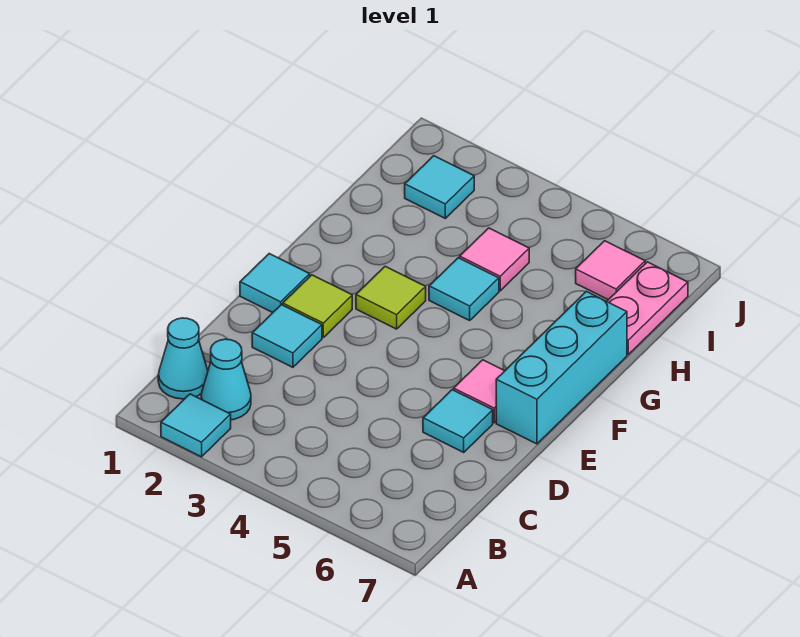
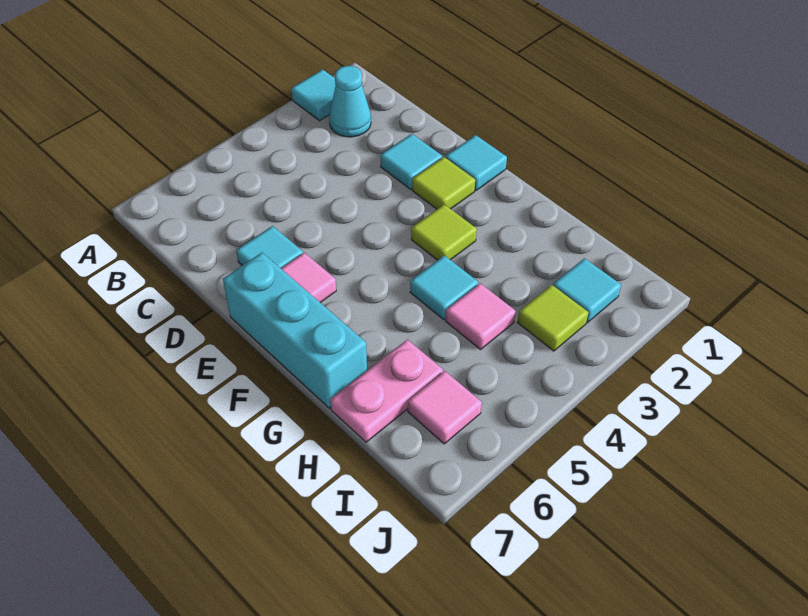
cyan 1x1 cone [158,318,208,399] -> none
pink 1x2 plate [607,262,688,354] -> pink 1x2 plate turned to [330,339,443,442]
none -> lime 1x1 tile [517,285,589,351]

